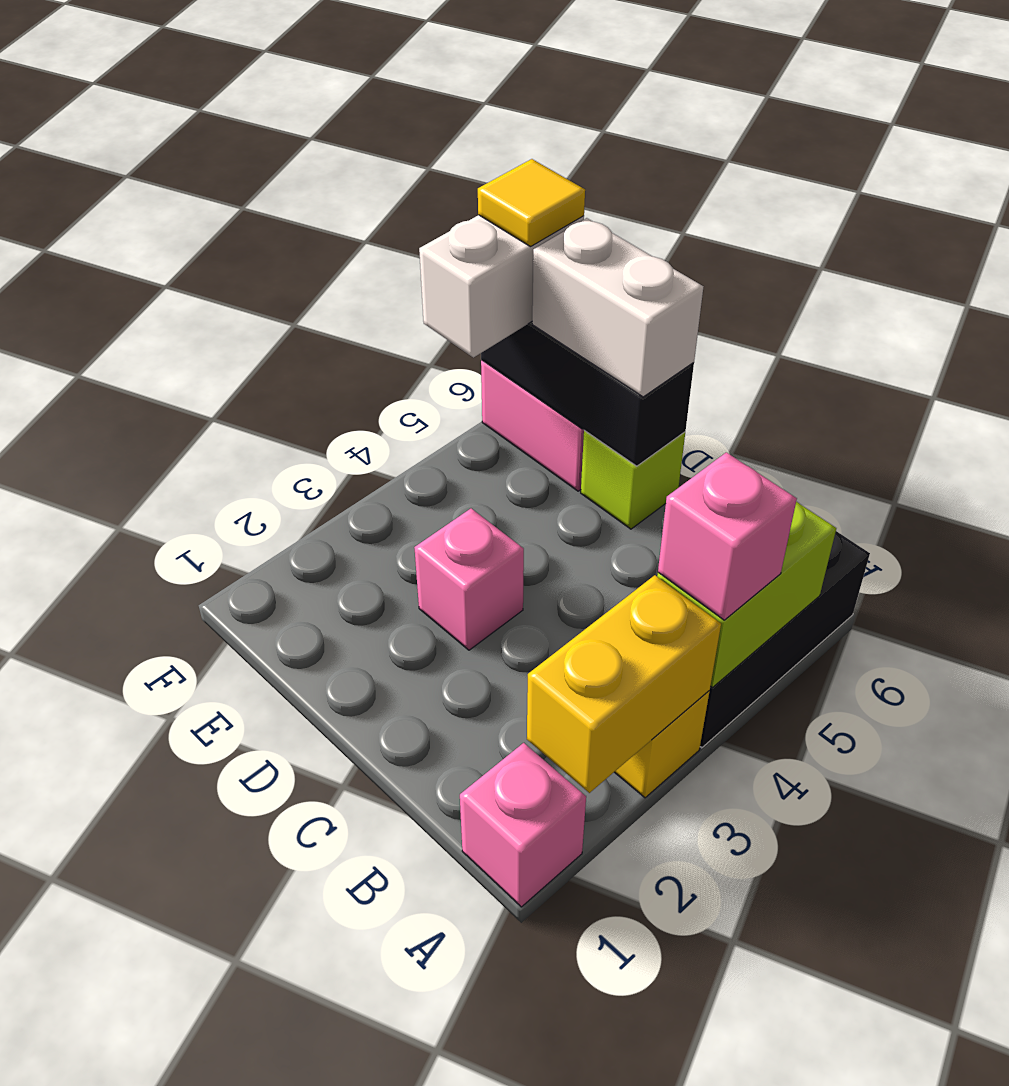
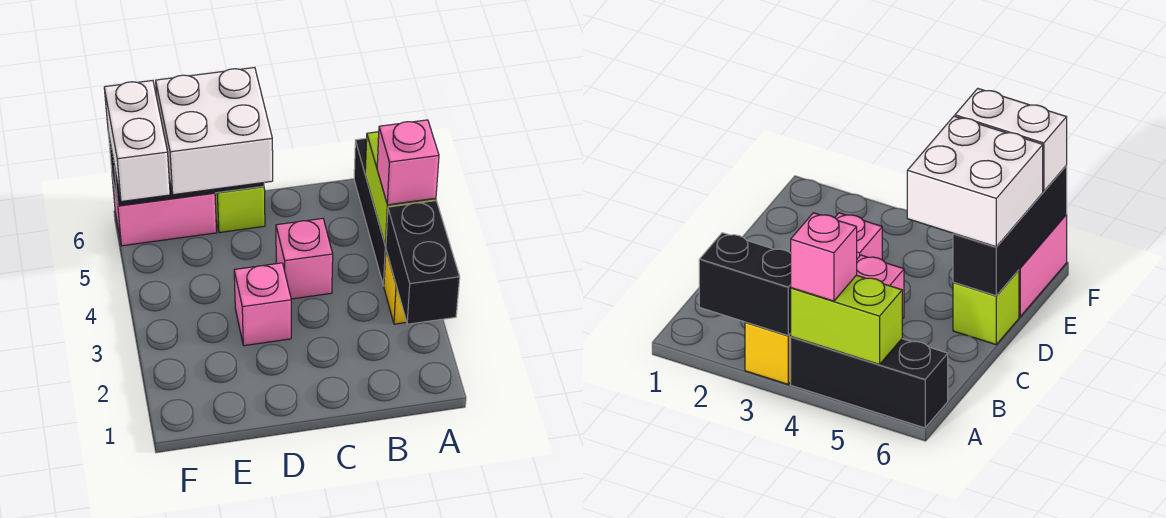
pink 1x1 brick [460,743,586,907] -> pink 1x1 brick moved to [276,218,333,299]
yellow 1x2 brick [527,575,721,793] -> black 1x2 brick [386,201,460,324]
white 1x2 brick [532,218,703,397] -> white 2x2 brick [156,68,273,195]
yellow 1x1 tile [478,159,585,247] -> none

